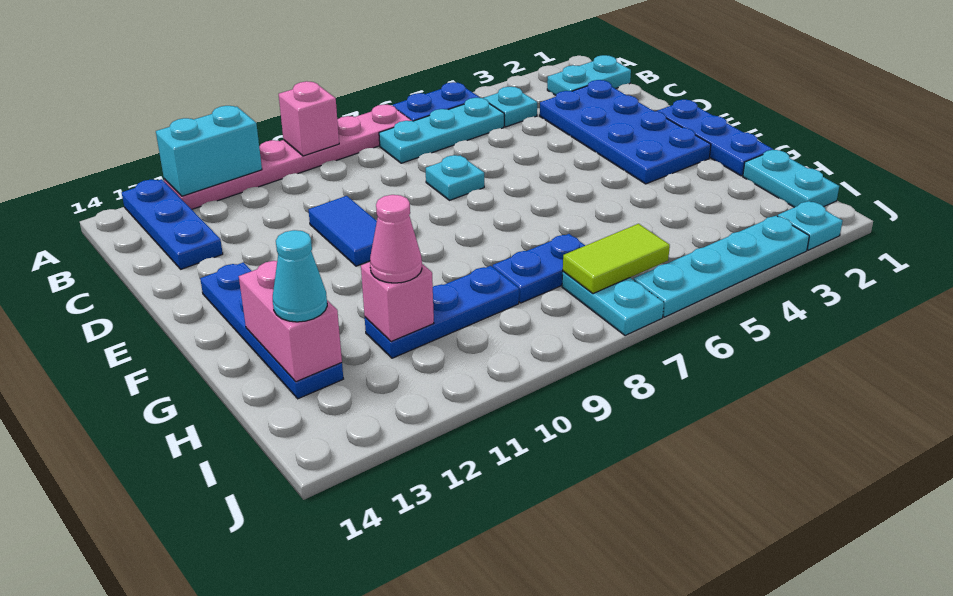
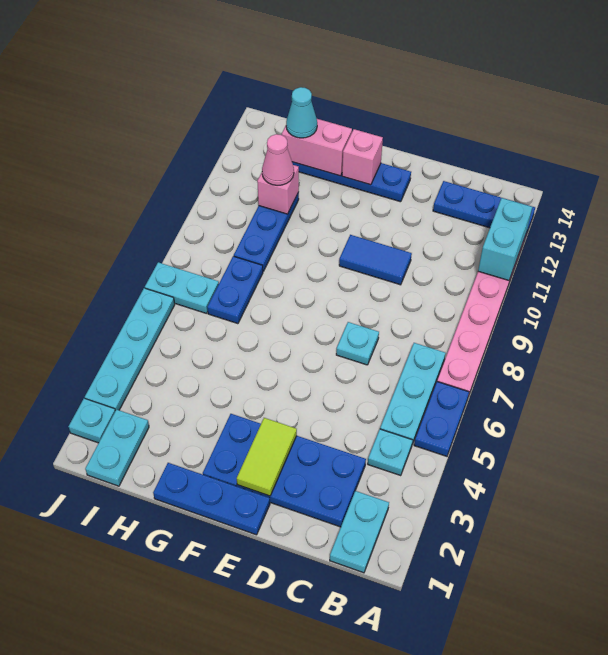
pink 1x1 brick [279,81,339,156] -> pink 1x1 brick moved to [342,129,383,185]
cyan 1x2 plate [743,150,839,207] -> cyan 1x2 plate turned to [85,410,149,486]
lime 1x2 tile [563,224,670,294] -> lime 1x2 tile moved to [237,418,297,496]

